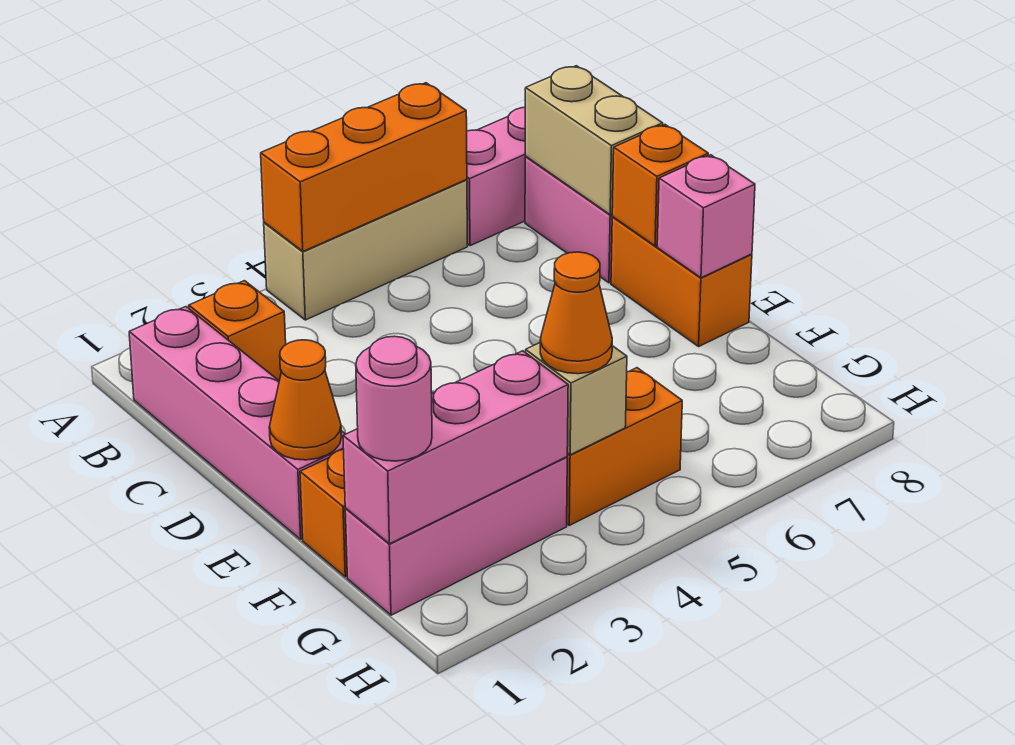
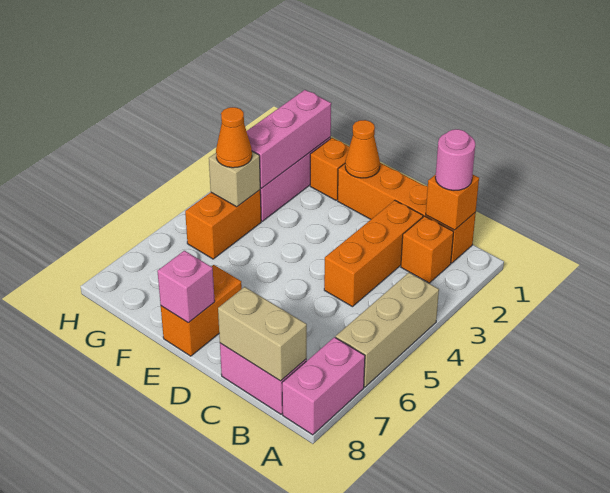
orange 1x3 brick [261,83,467,251] -> orange 1x3 brick moved to [324,200,423,307]
pink 1x4 brick [129,307,345,539] -> orange 1x4 brick [338,163,476,263]
orange 1x2 brick [611,217,752,346] -> orange 1x2 brick turned to [161,265,242,356]
orange 1x1 brick [612,125,708,246] -> orange 1x1 brick moved to [426,174,479,230]
pink 1x1 round brick [356,336,432,461] -> pink 1x1 round brick moved to [435,129,475,190]

